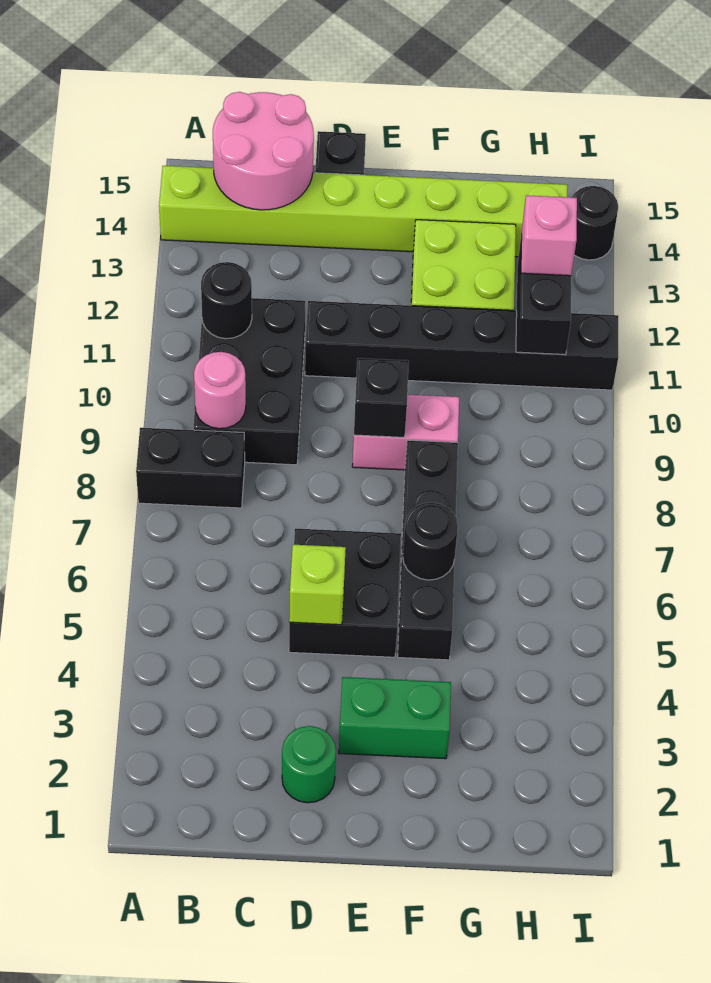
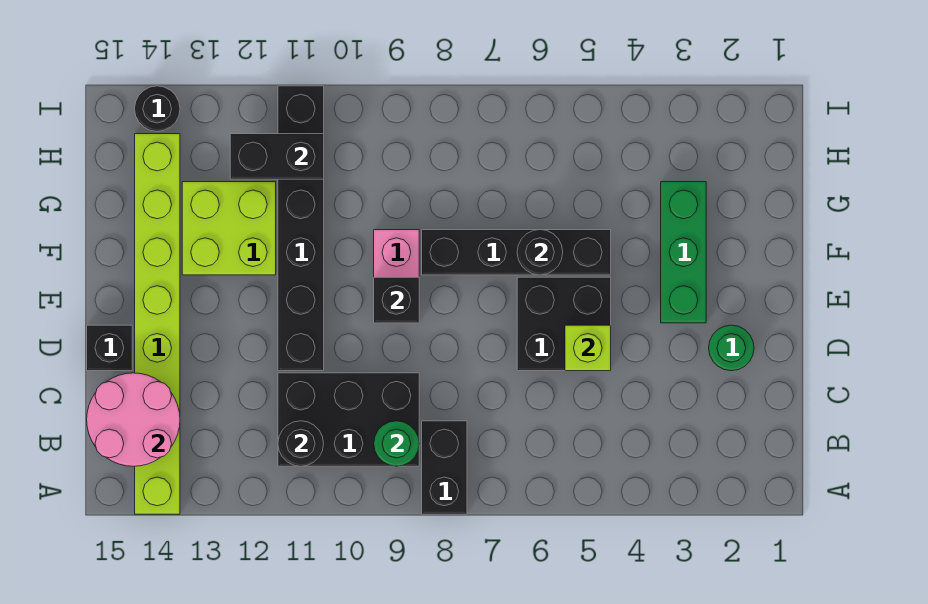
pink 1x1 round brick [194,352,246,429] -> green 1x1 round brick [374,421,419,466]
green 1x2 brick [339,677,451,759] -> green 1x3 brick [661,182,706,323]
pink 1x1 brick [521,195,577,276] -> none

